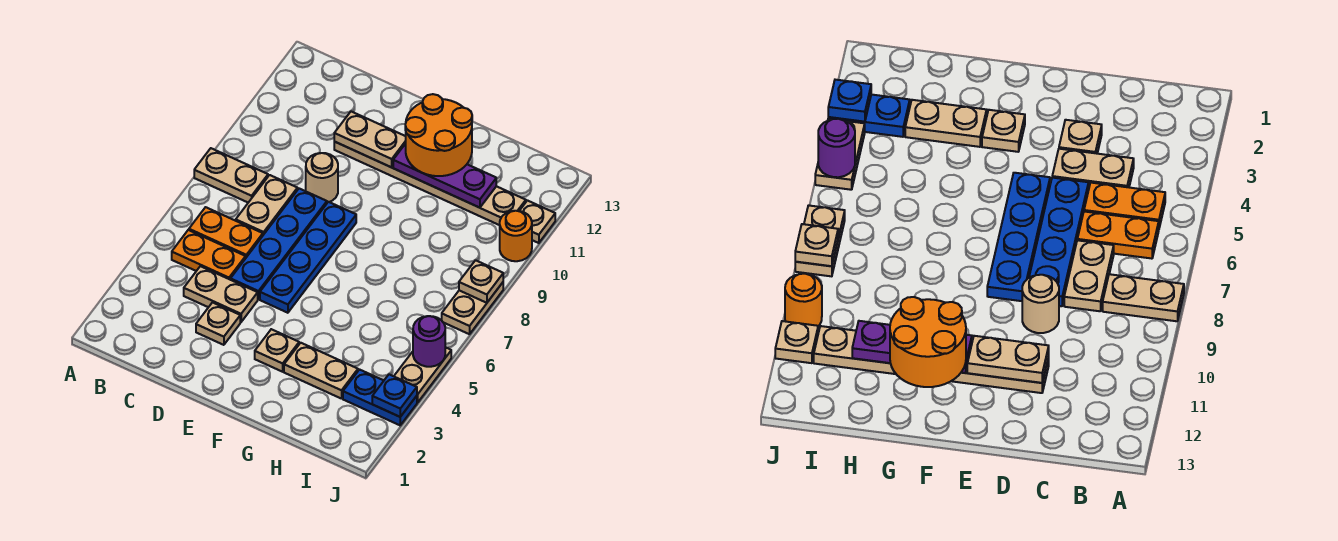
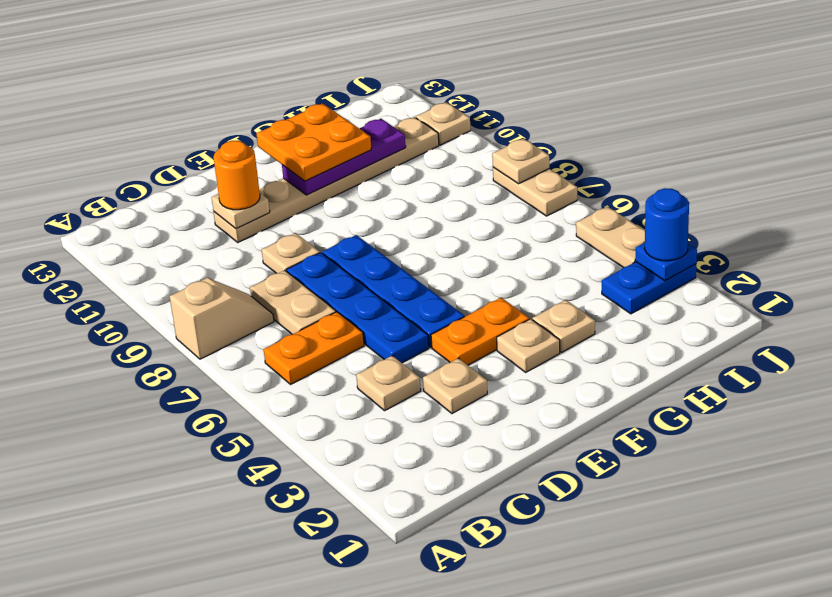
tan 1x2 plate [194,148,268,203] -> tan 1x2 slope [170,278,274,359]
orange 1x2 plate [172,230,246,280] -> orange 1x2 plate moved to [431,298,529,365]
tan 1x2 plate [184,266,258,322] -> tan 1x1 plate [356,356,421,411]
tan 1x1 round brick [306,153,338,203] -> tan 1x1 plate [262,233,320,273]
tan 1x2 plate [334,112,406,167] -> tan 1x1 plate [212,193,270,229]
orange 2x2 round brick [405,94,472,176] -> orange 2x2 plate [257,103,371,181]
tan 1x2 plate [284,343,358,399] -> tan 1x1 plate [532,300,595,353]
none -> blue 1x1 round brick [645,188,689,261]
purple 1x1 round brick [413,316,445,367] -> none
orange 1x1 round brick [500,211,532,261] -> orange 1x1 round brick moved to [214,141,260,210]

